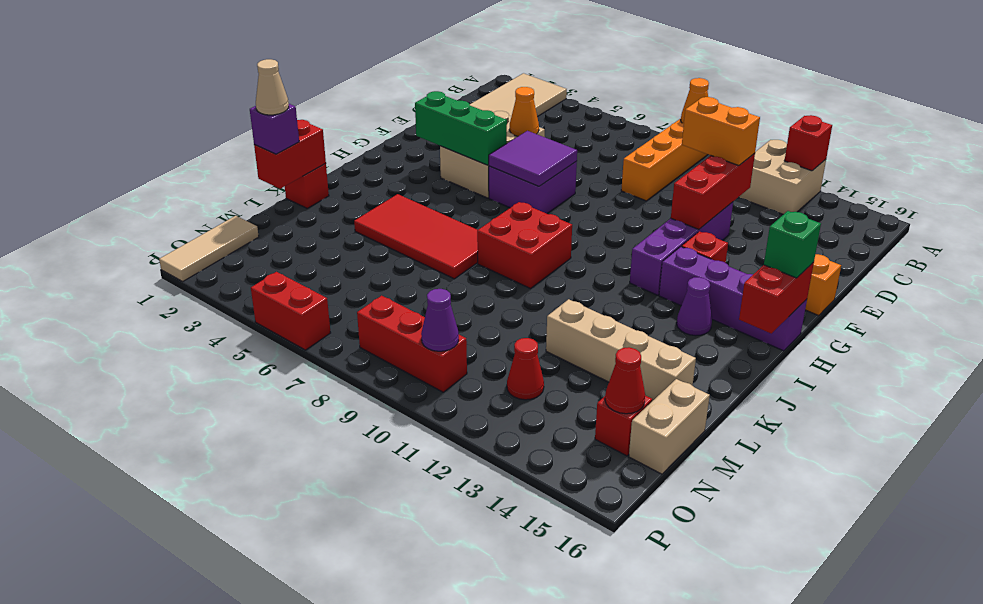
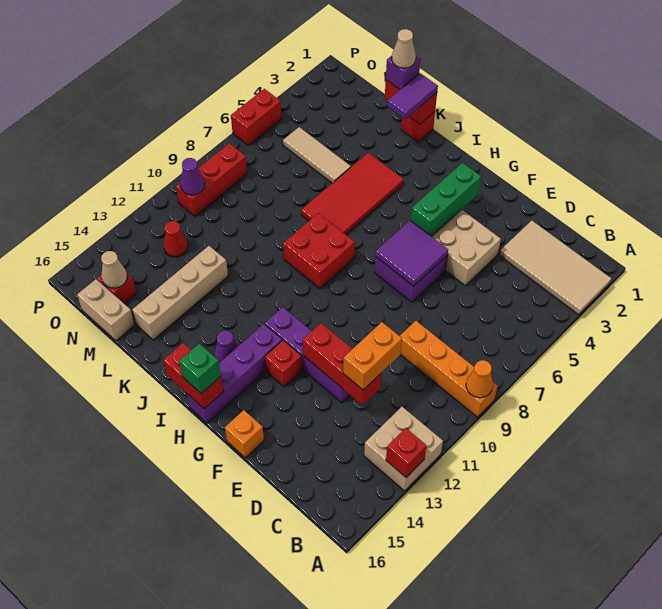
orange 1x1 cone [510,87,539,136] -> none
none -> purple 1x2 tile [387,73,438,119]
tan 1x3 tile [159,216,259,281] -> tan 1x3 tile moved to [283,127,351,183]
red 1x1 cone [605,347,645,414] -> tan 1x1 cone [101,251,127,288]

